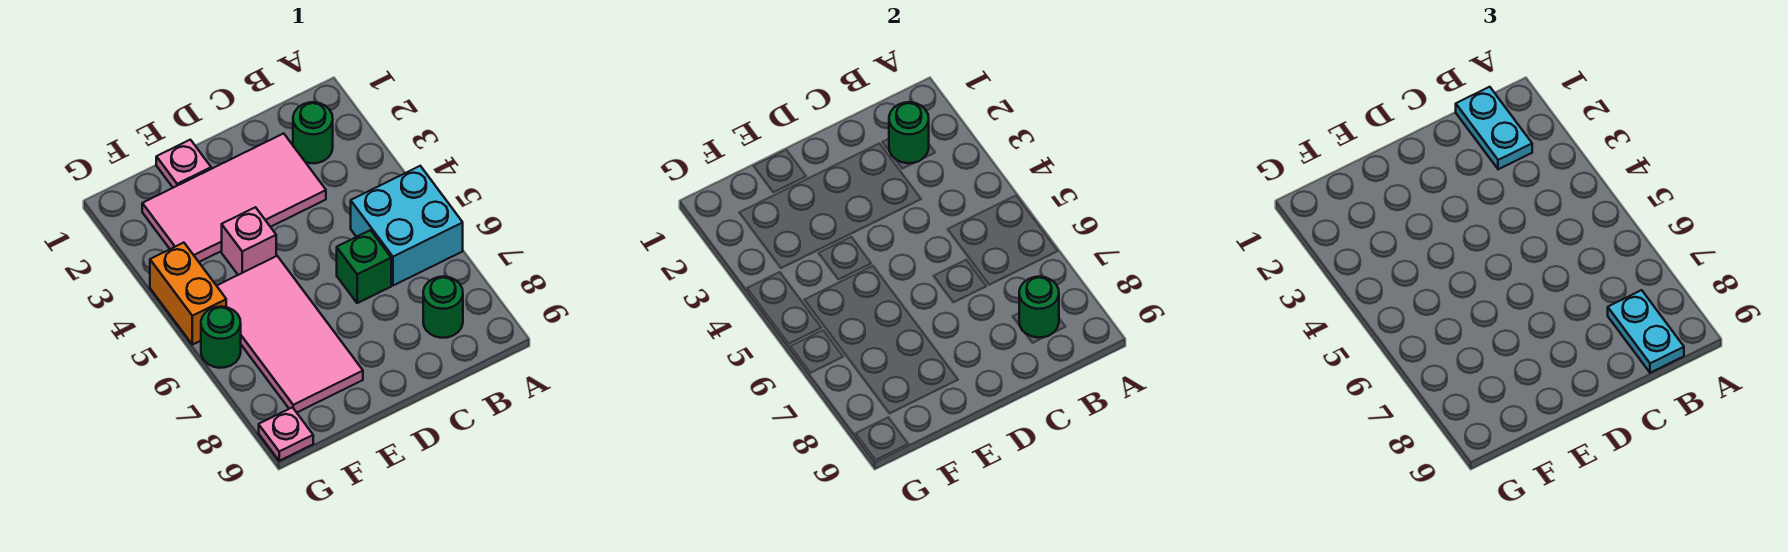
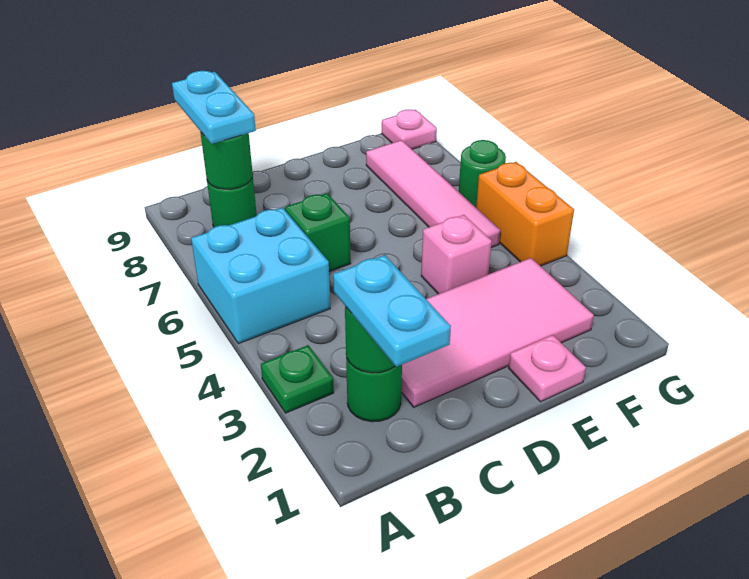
none -> green 1x1 plate [261,345,334,413]
pink 2x4 tile [217,256,363,412] -> pink 1x4 tile [366,140,500,248]

